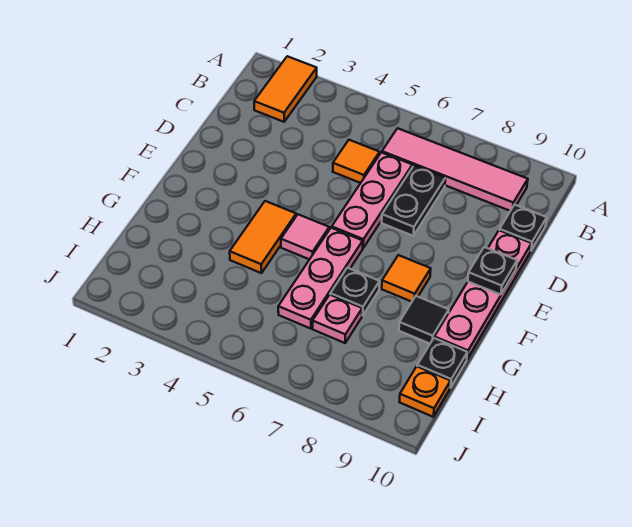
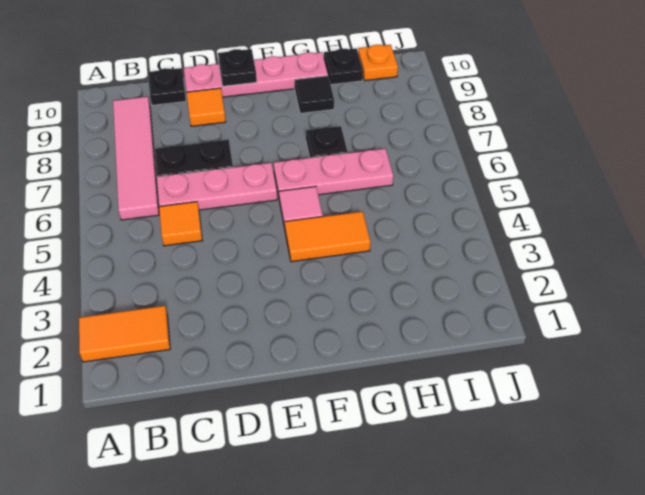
orange 1x1 tile [382,255,431,302] -> orange 1x1 tile moved to [187,88,226,126]
pink 1x1 plate [313,295,362,343] -> none

